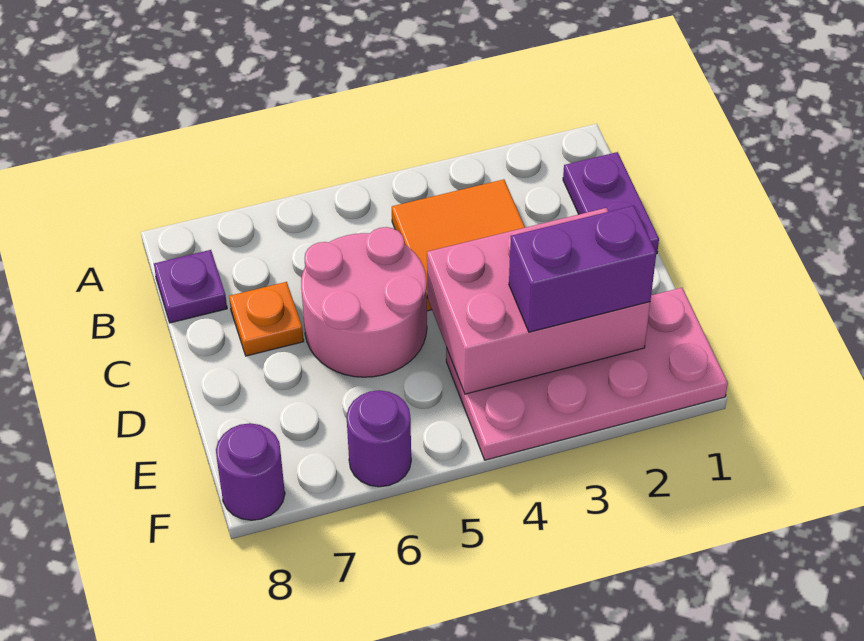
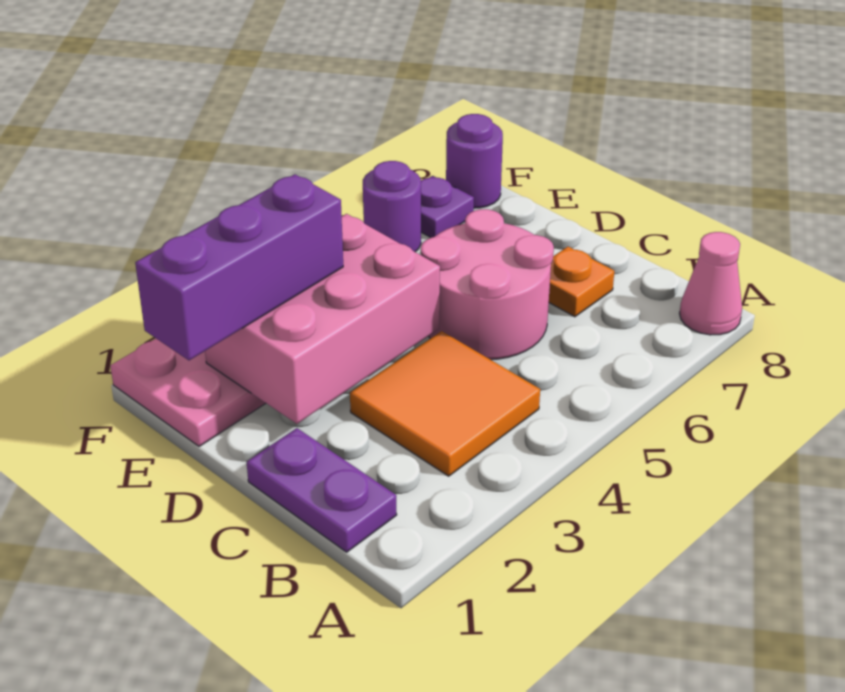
none -> pink 1x1 cone [680,232,742,335]
purple 1x1 plate [154,250,227,323] -> purple 1x1 plate moved to [421,176,474,238]
purple 1x2 brick [509,206,656,332] -> purple 1x3 brick [135,174,343,360]

